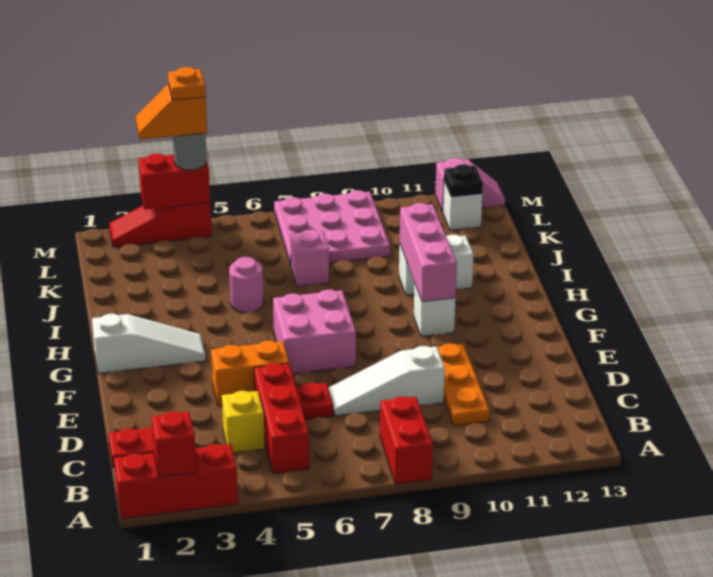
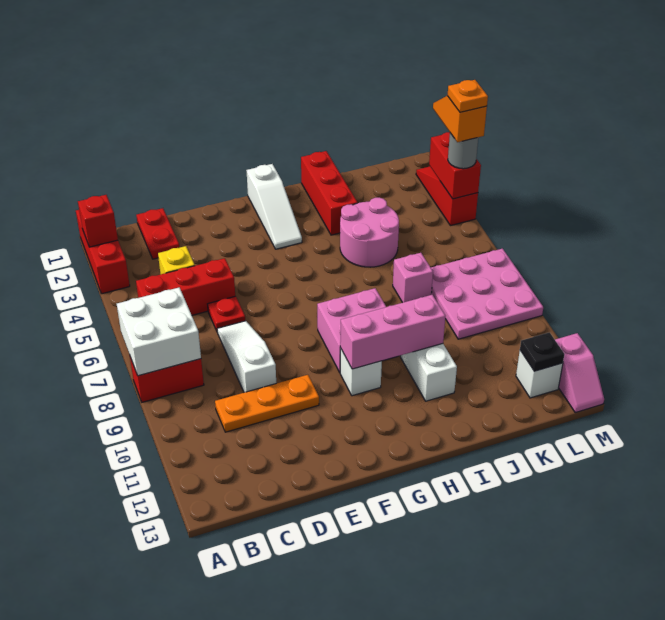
none -> white 2x2 brick [117,288,201,376]
orange 1x2 brick [211,341,289,406] -> none
pink 2x2 brick [273,290,356,374] -> pink 2x2 brick moved to [317,288,394,372]
none -> red 1x3 brick [301,151,358,235]
pink 1x1 round brick [229,257,264,313] -> pink 2x2 round brick [340,198,399,267]

